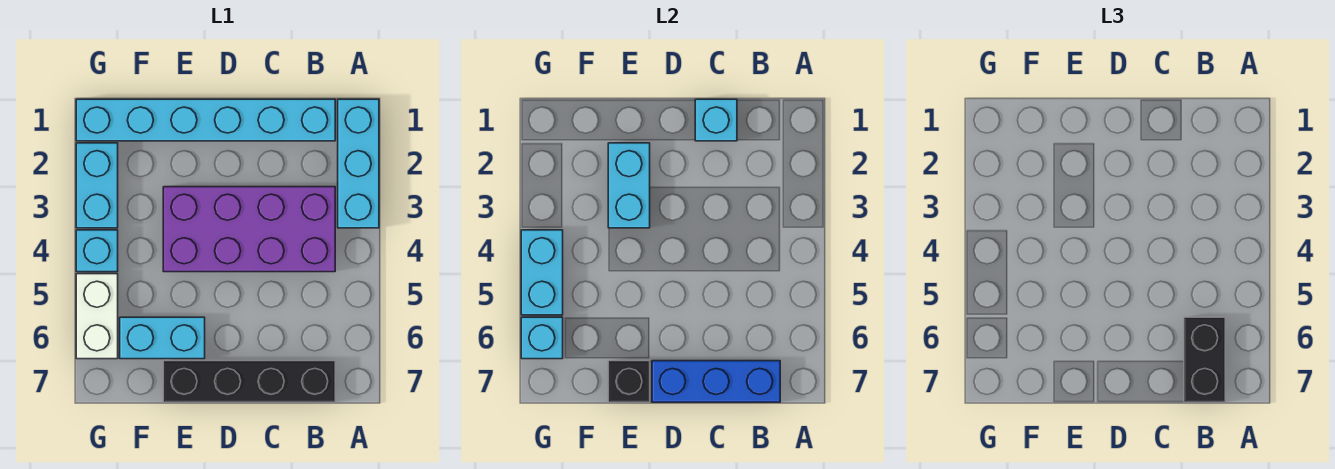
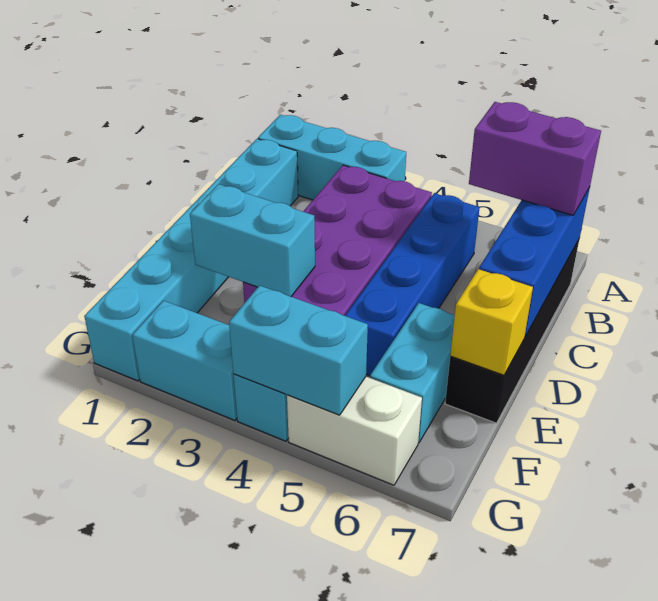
none -> blue 1x4 brick [345,193,480,376]
black 1x2 brick [1184,317,1225,402] -> purple 1x2 brick [469,102,601,215]
cyan 1x1 brick [695,99,737,141] -> none
black 1x1 brick [608,361,650,402] -> yellow 1x1 brick [450,269,533,375]
cyan 1x1 brick [521,317,563,359] -> none

